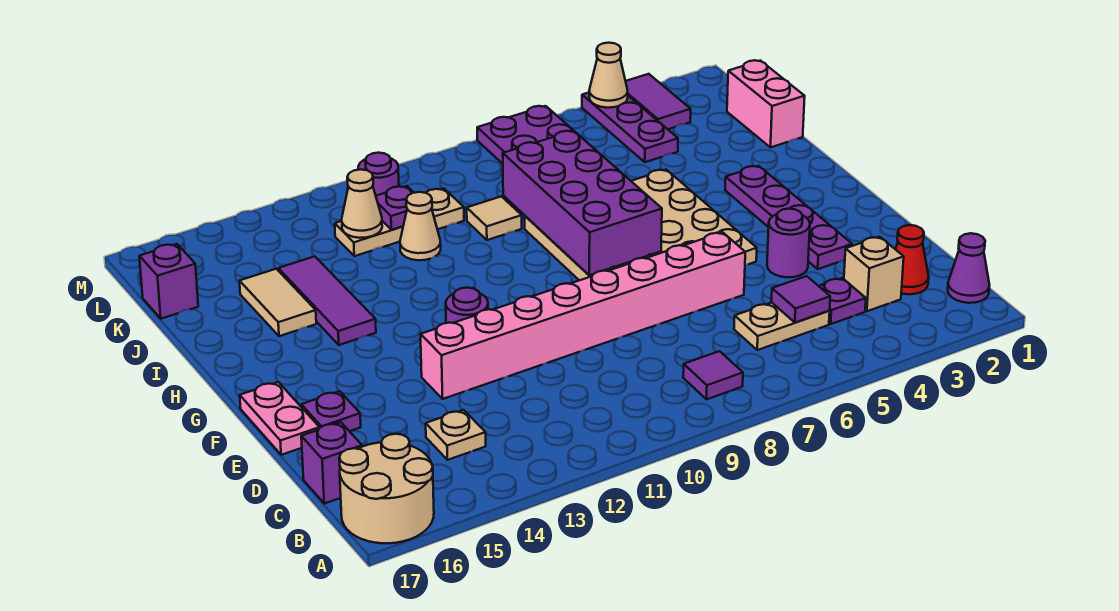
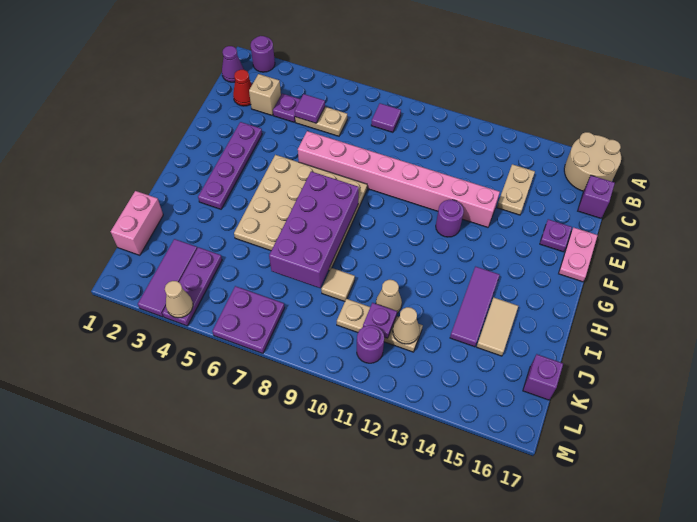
tan 1x1 plate [426,410,486,460] -> tan 1x2 plate [497,164,535,215]
purple 1x1 round brick [767,209,810,277] -> purple 1x1 round brick moved to [251,36,275,72]
purple 1x2 tile [626,74,691,129] -> purple 1x3 tile [138,239,197,317]

